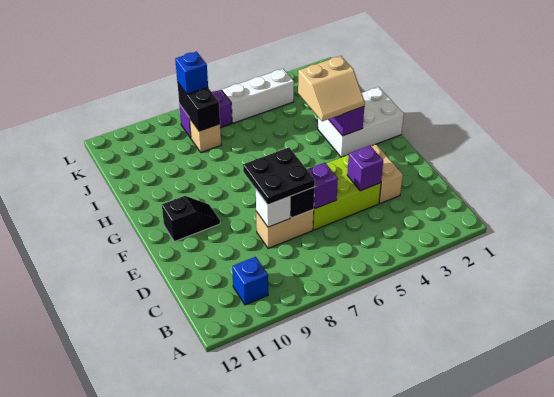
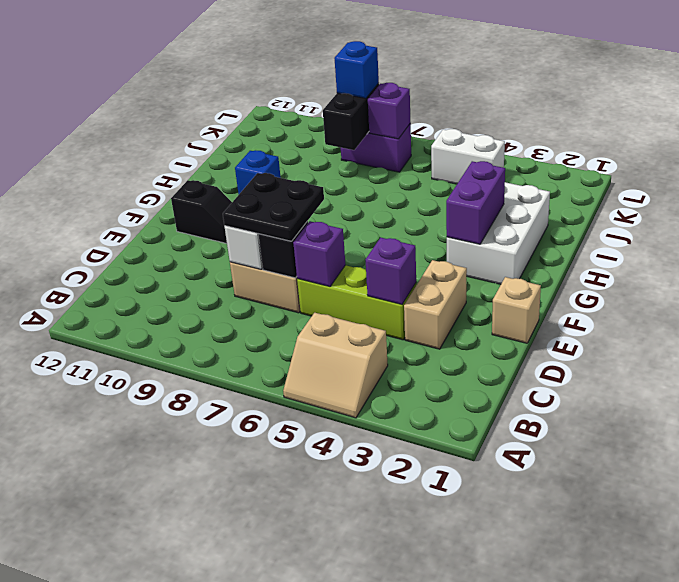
blue 1x1 brick [232,257,268,305] -> blue 1x1 brick moved to [235,150,281,194]
lime 2x3 brick [313,155,381,230] -> lime 1x3 brick [297,265,416,340]
white 2x3 brick [318,87,404,157] -> white 2x3 brick turned to [447,182,550,284]
tan 2x2 slope [298,56,365,121] -> tan 2x2 slope moved to [283,313,388,418]
tan 1x1 brick [189,118,221,152] -> tan 1x1 brick moved to [492,277,541,343]
white 1x3 brick [222,69,294,123] -> white 1x2 brick [431,129,505,184]
none -> purple 1x1 brick [368,83,411,139]

